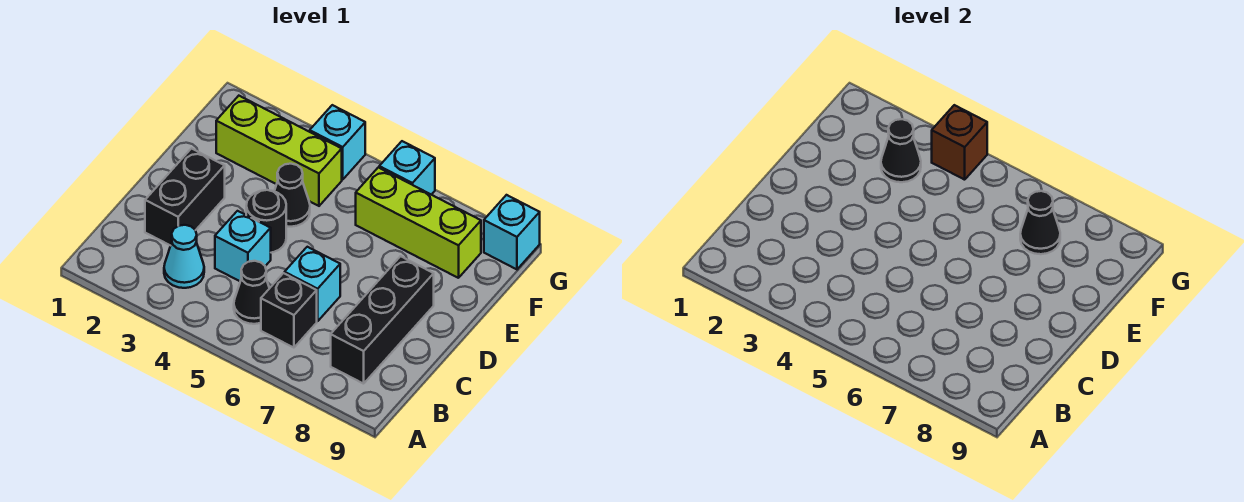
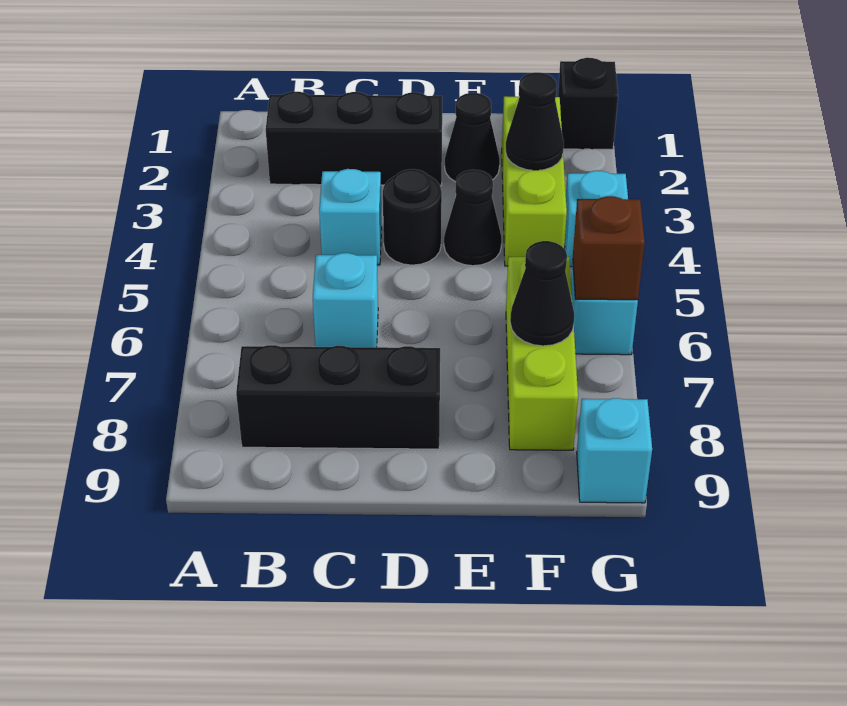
cyan 1x1 cone [164,225,204,288] -> none
black 1x1 cone [234,261,270,324] -> black 1x1 cone moved to [445,93,500,182]
black 1x1 brick [261,273,317,348] -> black 1x1 brick moved to [558,58,618,149]
black 1x2 brick [145,149,225,246] -> black 1x3 brick [266,92,442,186]
brown 1x1 brick [932,105,987,180] -> brown 1x1 brick moved to [573,196,645,300]

